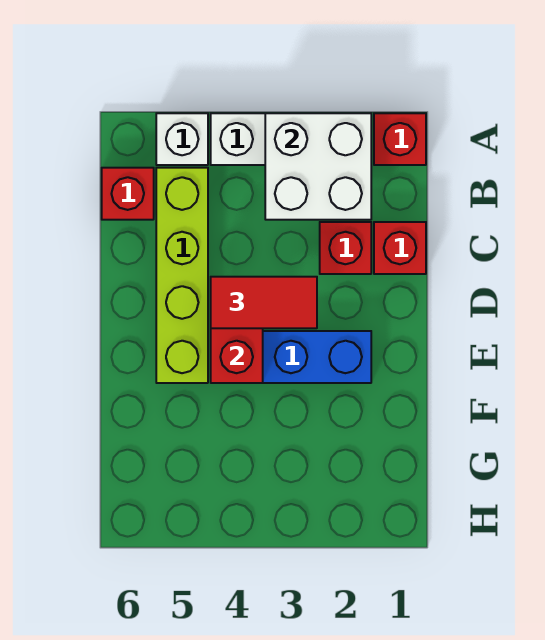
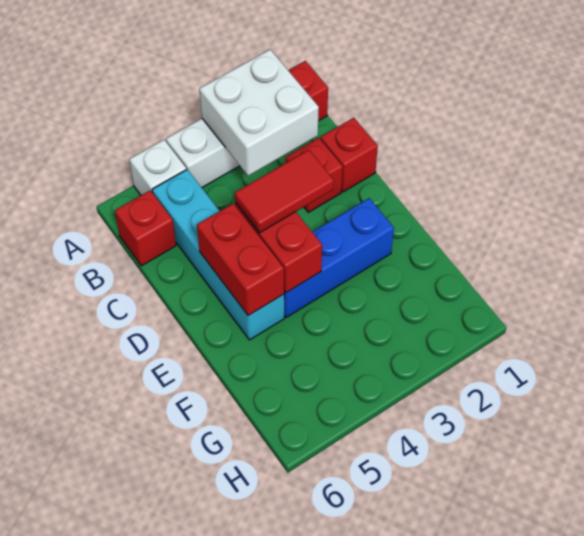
lime 1x4 brick [156,168,208,383] -> cyan 1x4 brick [152,170,284,340]
none -> red 1x2 brick [197,203,284,316]

